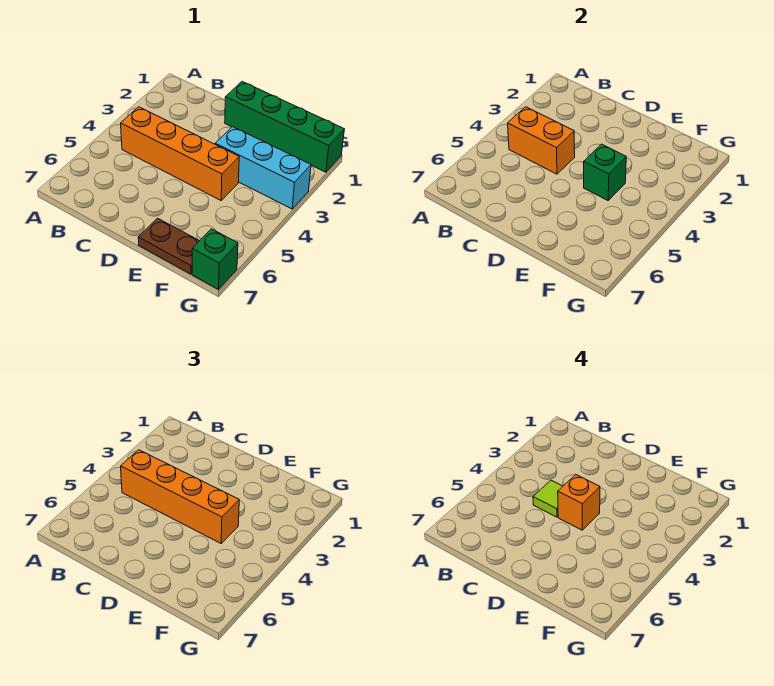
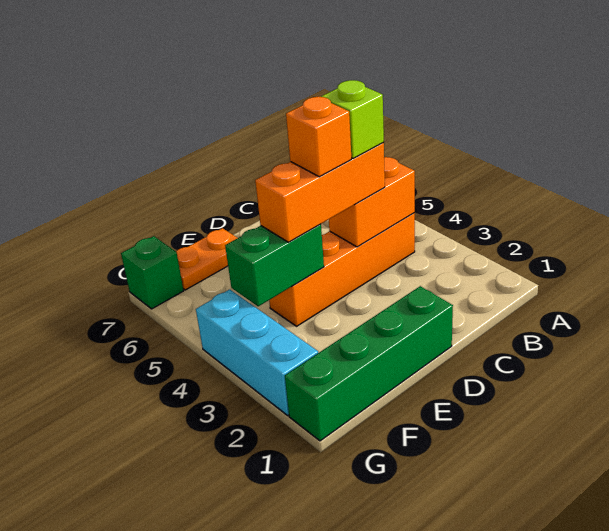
orange 1x4 brick [121,450,239,543] -> orange 1x3 brick [255,143,385,242]
lime 1x1 tile [533,480,563,517] -> lime 1x1 brick [321,80,384,159]
cyan 1x3 brick [215,127,311,209] -> cyan 1x3 brick turned to [196,289,318,415]
green 1x1 brick [584,144,626,200] -> green 1x2 brick [225,224,324,306]
brown 1x2 plate [138,218,199,274] -> orange 1x2 plate [176,228,237,290]

